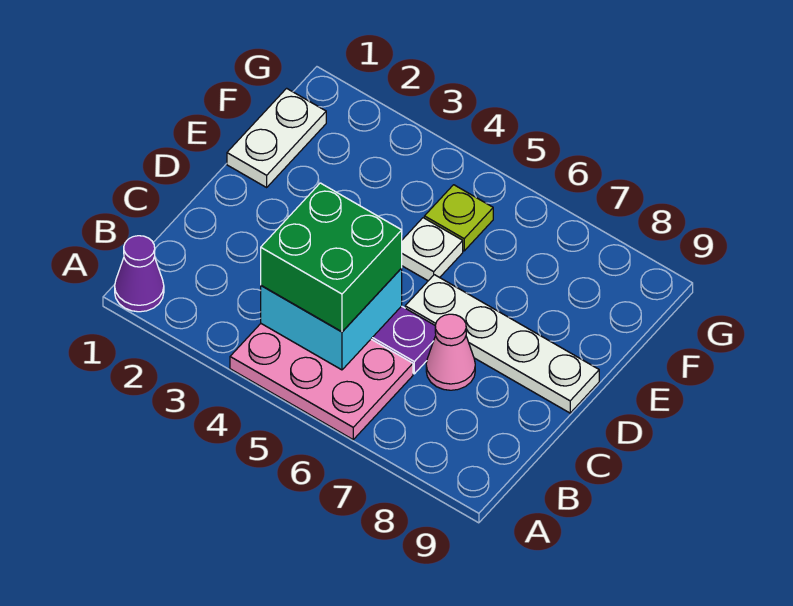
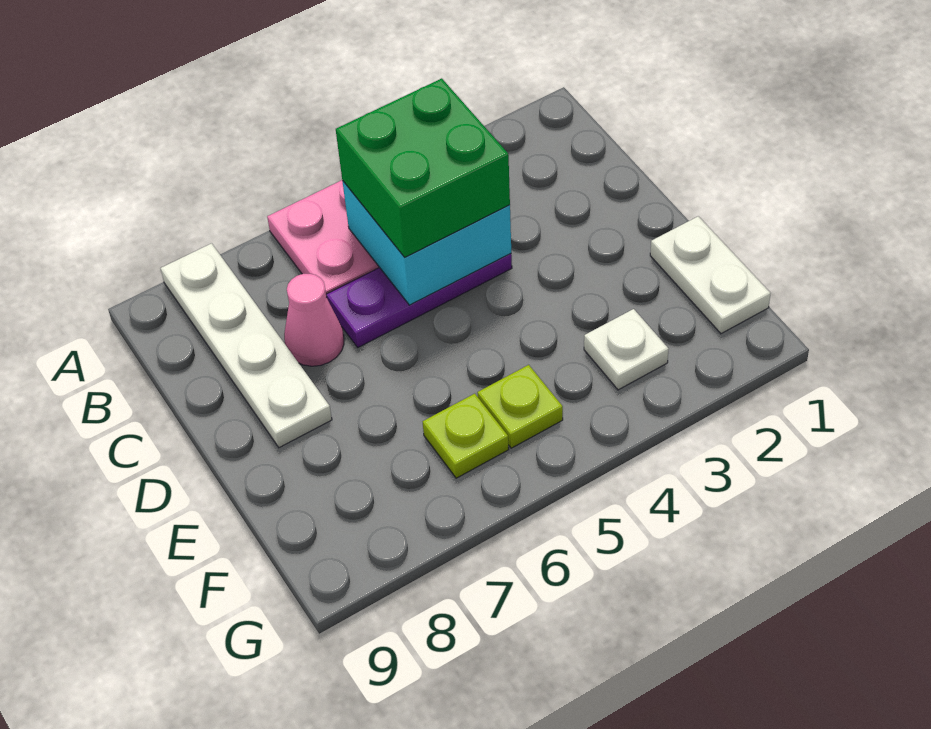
purple 1x1 cone [115,236,164,312] -> none
white 1x4 plate [405,275,599,413] -> white 1x4 plate turned to [161,243,332,448]
white 1x1 plate [402,218,463,281] -> white 1x1 plate moved to [584,309,669,390]
none -> lime 1x1 plate [423,394,509,478]

